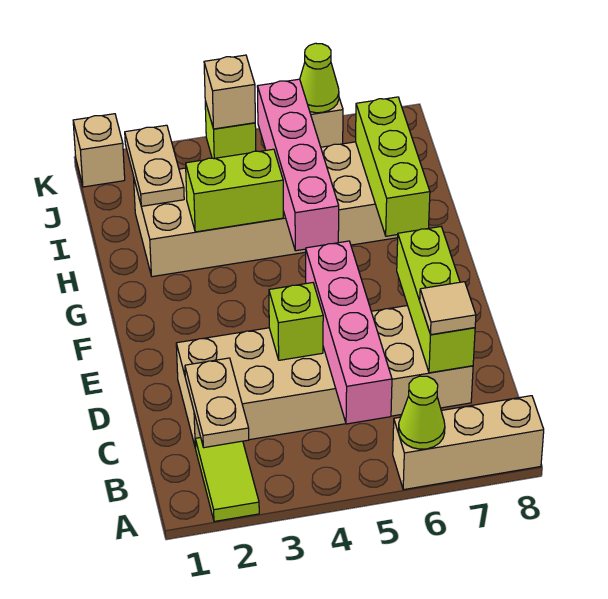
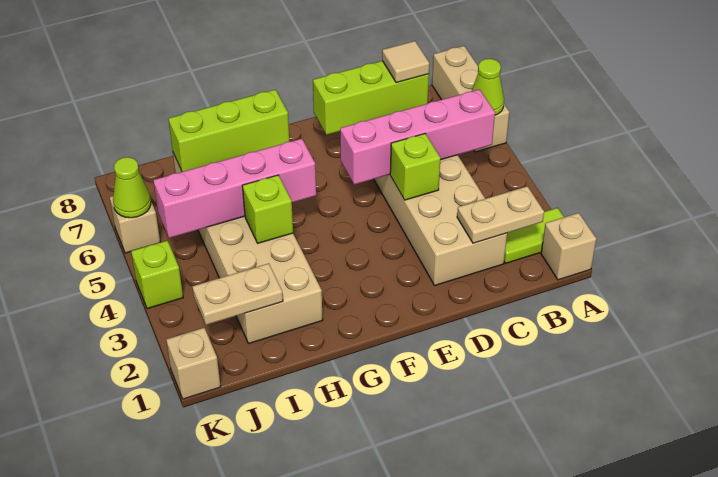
lime 1x2 brick [186,149,283,232] -> lime 1x1 brick [242,175,293,243]
tan 1x1 brick [204,55,255,129] -> tan 1x1 brick moved to [541,213,596,280]

